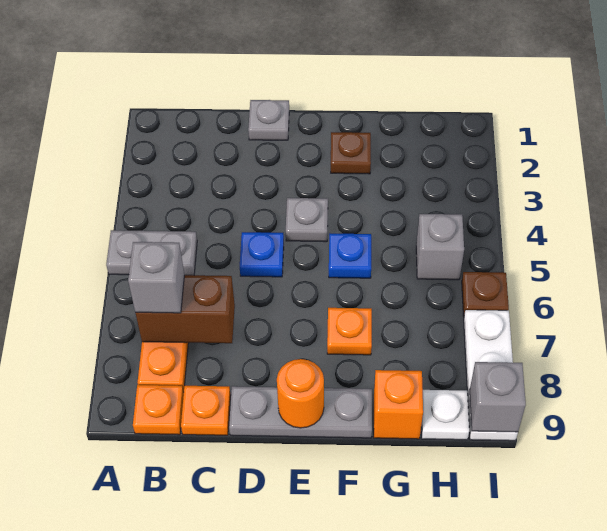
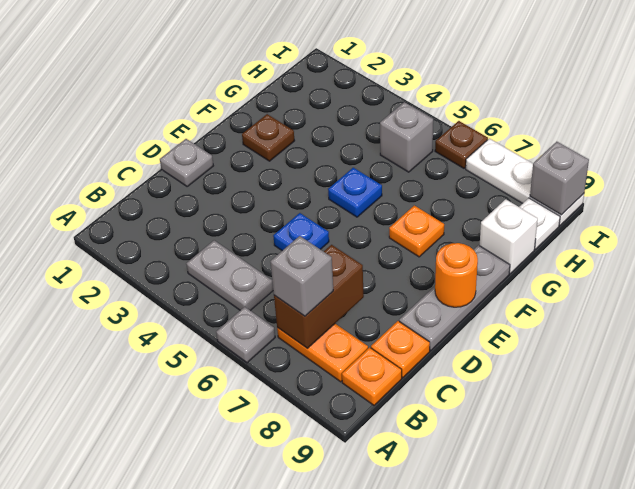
grey 1x2 plate [106,230,197,275] -> grey 1x2 plate turned to [186,240,273,311]
grey 1x1 plate [286,198,328,242] -> grey 1x1 plate moved to [216,307,275,363]
orange 1x1 brick [374,370,423,439] -> white 1x1 brick [480,199,538,273]

